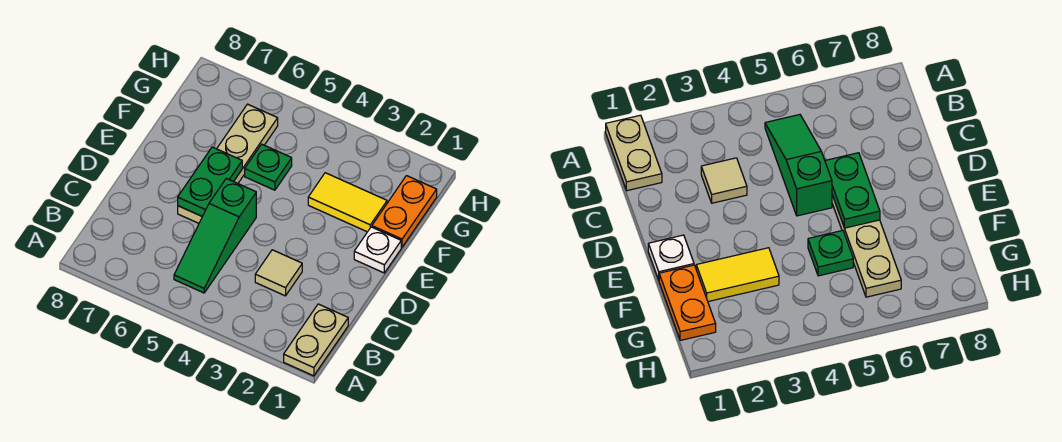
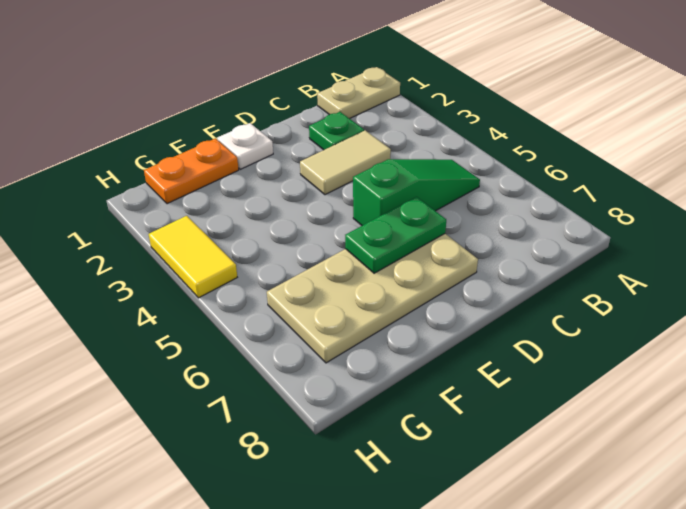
tan 1x1 tile [255,250,302,296] -> tan 1x2 tile [300,130,391,195]
tan 1x4 plate [178,104,278,223] -> tan 2x4 plate [267,234,478,363]
yellow 1x2 tile [308,173,387,232] -> yellow 1x2 tile moved to [149,216,237,298]
green 1x1 plate [245,144,292,190] -> green 1x1 plate moved to [309,112,364,150]

